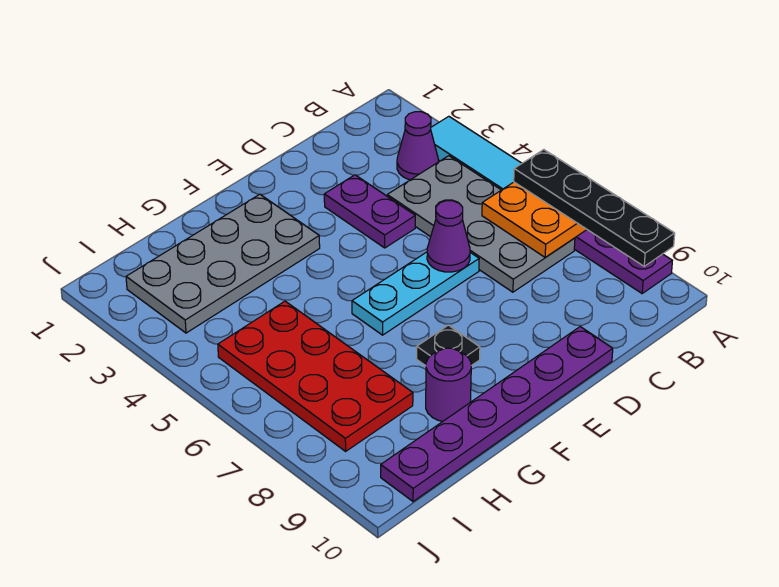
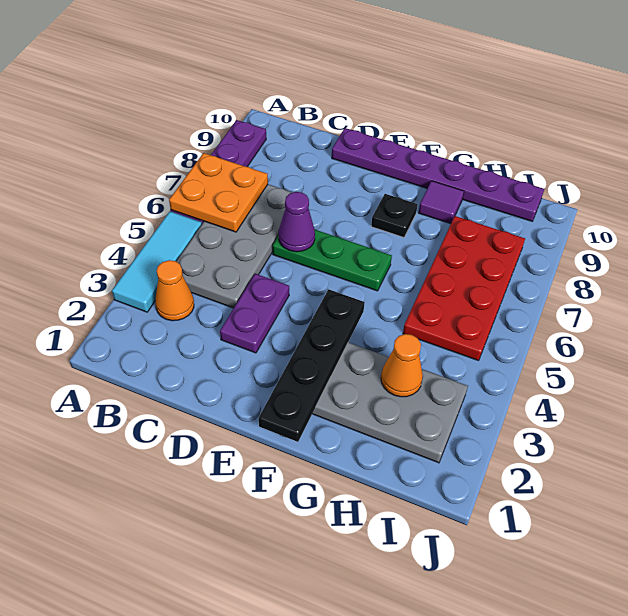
black 1x4 plate [514,150,675,266] -> black 1x4 plate moved to [259,289,365,442]
purple 1x1 cone [397,112,438,180] -> orange 1x1 cone [155,260,194,321]
cyan 1x3 plate [352,252,479,335] -> green 1x3 plate [273,230,392,291]
purple 1x1 round brick [426,348,471,421] -> purple 1x1 tile [418,181,464,224]
none -> orange 1x1 cone [381,334,423,397]

